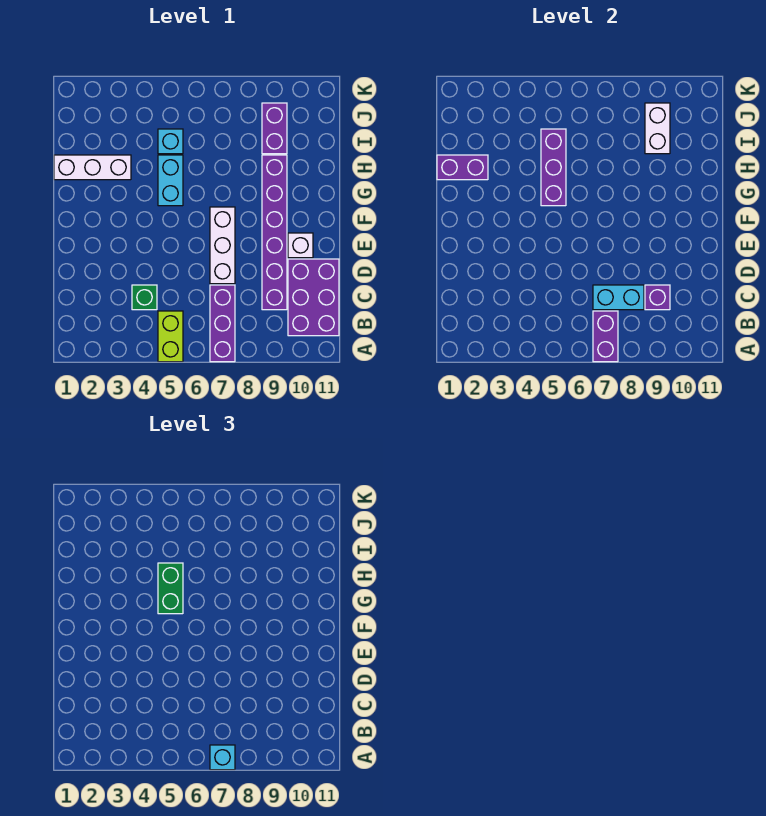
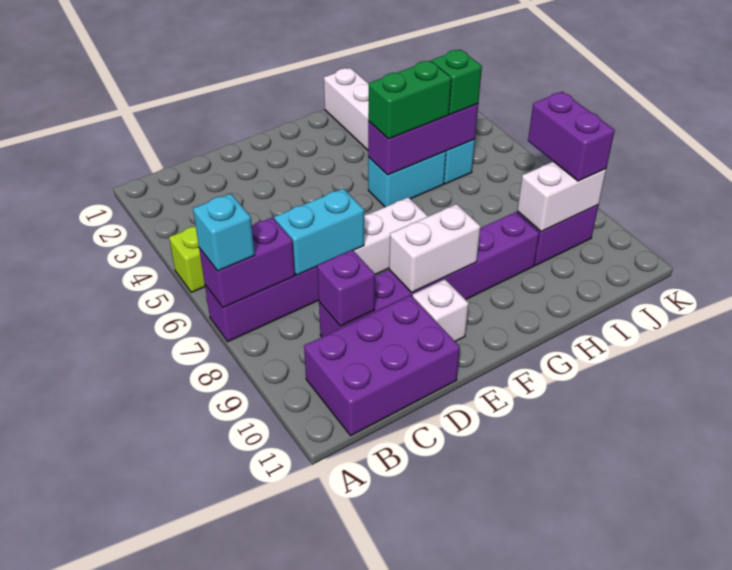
green 1x1 brick [132,285,157,310] -> green 1x1 brick moved to [432,50,482,114]
cyan 1x2 brick [593,285,644,310] -> cyan 1x2 brick turned to [274,188,364,275]
none -> white 1x2 brick [389,204,481,293]
purple 1x2 brick [437,155,488,180] -> purple 1x2 brick moved to [528,92,615,181]

